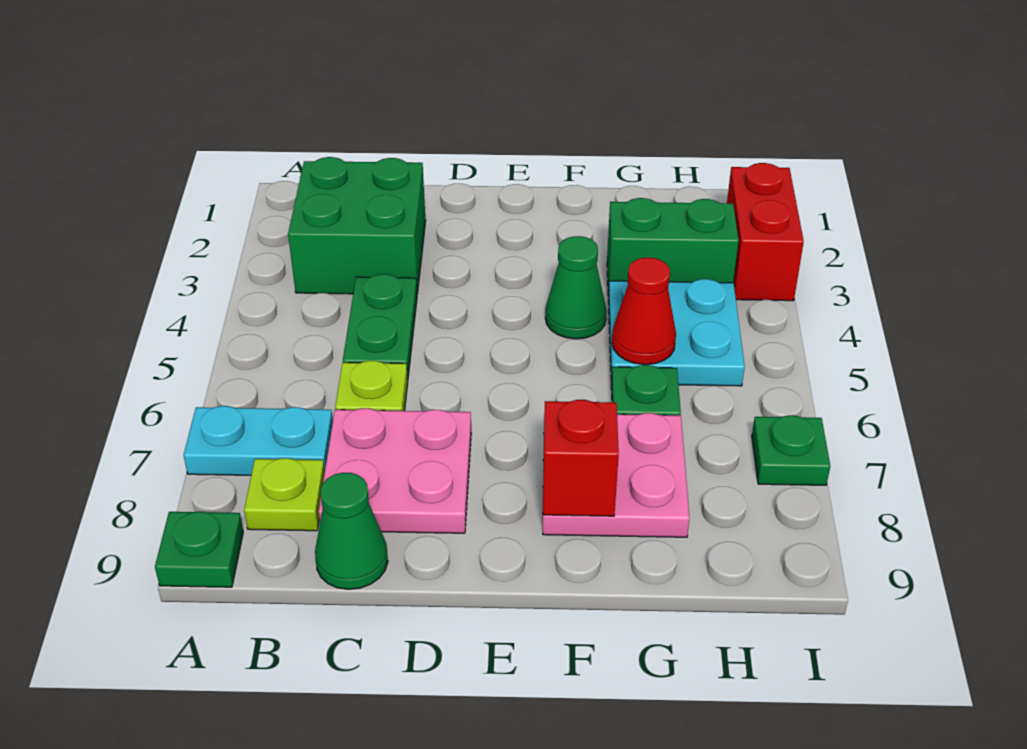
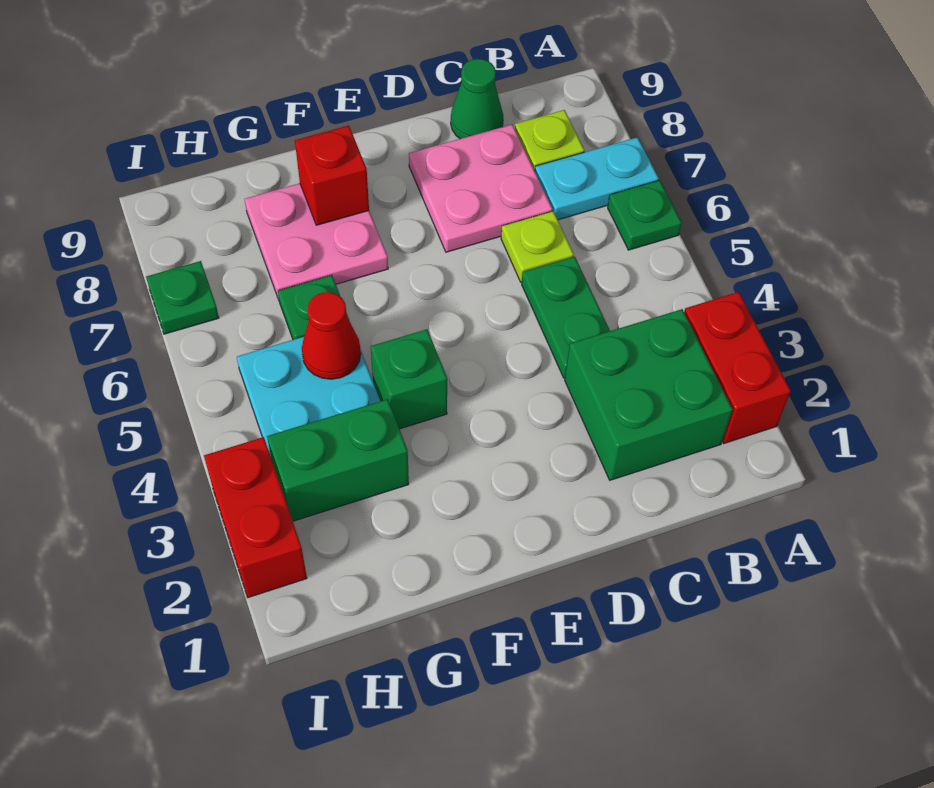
none -> red 1x2 brick [684,292,791,443]
green 1x1 plate [155,512,243,587] -> green 1x1 plate moved to [608,180,682,250]
green 1x1 cone [545,236,606,339] -> green 1x1 brick [371,329,447,429]

